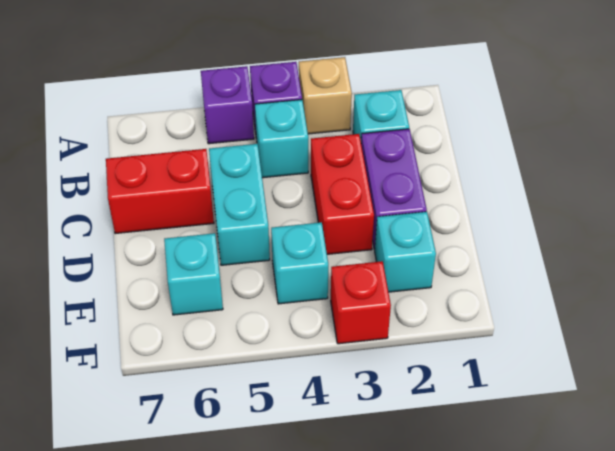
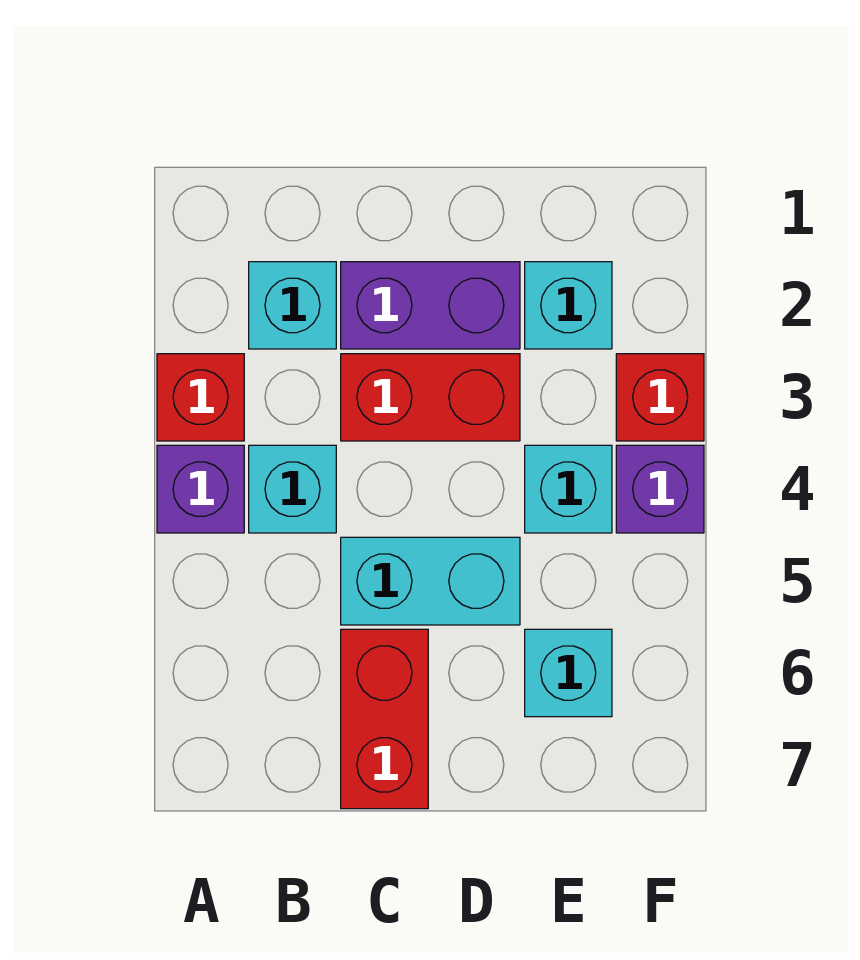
tan 1x1 brick [299,57,352,134] -> red 1x1 brick [157,354,244,441]
purple 1x1 brick [201,66,254,144] -> purple 1x1 brick moved to [616,445,704,533]

